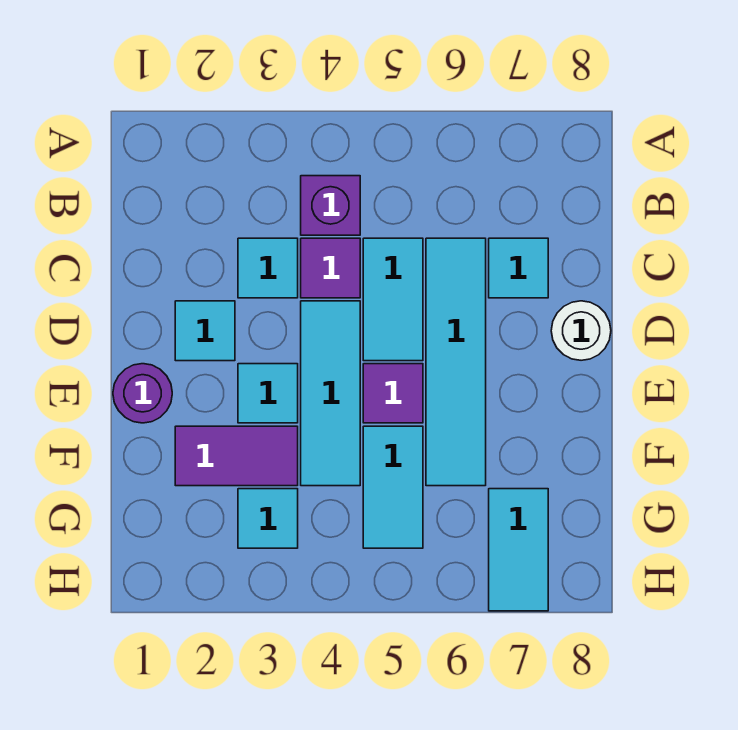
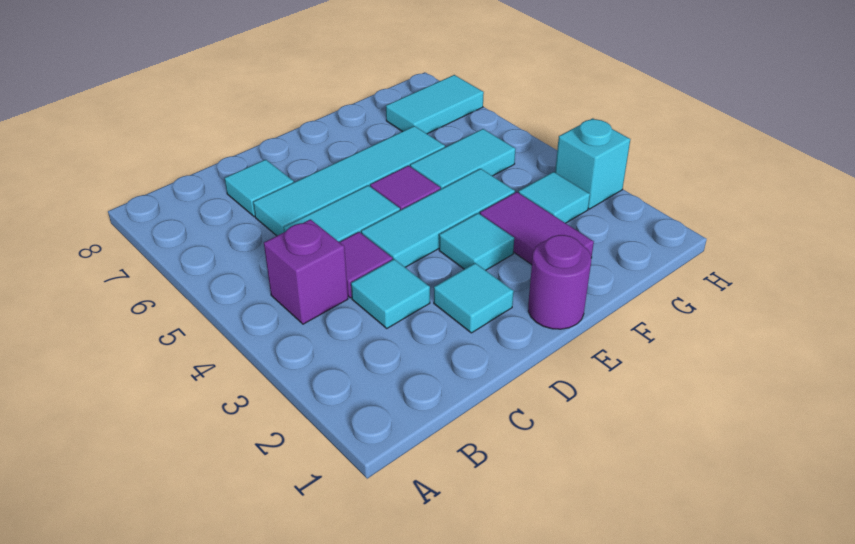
white 1x1 round brick [551,301,611,360] -> none
none -> cyan 1x1 brick [555,118,630,209]

